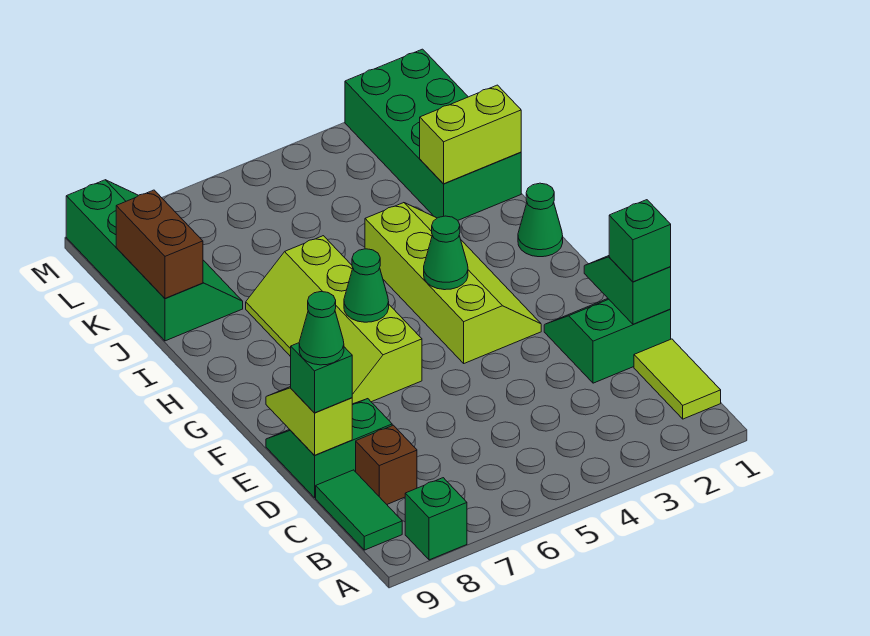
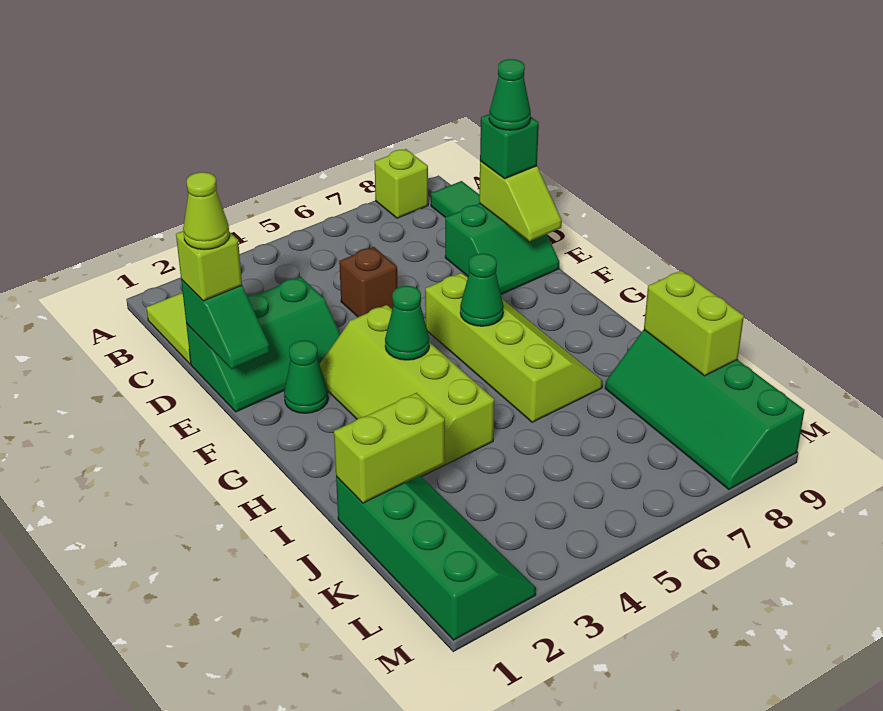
green 1x1 brick [405,478,467,560] -> lime 1x1 brick [375,149,428,218]
brown 1x1 brick [356,425,417,504] -> brown 1x1 brick moved to [339,247,397,317]
green 2x2 slope [544,299,671,383] -> green 2x3 slope [186,277,340,412]
green 1x1 brick [609,200,671,282] -> lime 1x1 brick [176,231,242,301]
none -> lime 1x1 cone [183,172,230,250]
green 1x1 cone [518,183,563,257] -> green 1x1 cone moved to [284,340,328,413]
green 2x4 brick [345,49,521,220] -> green 2x4 slope [336,476,536,640]
brown 1x2 brick [116,190,203,299] -> lime 1x2 brick [644,270,744,376]

